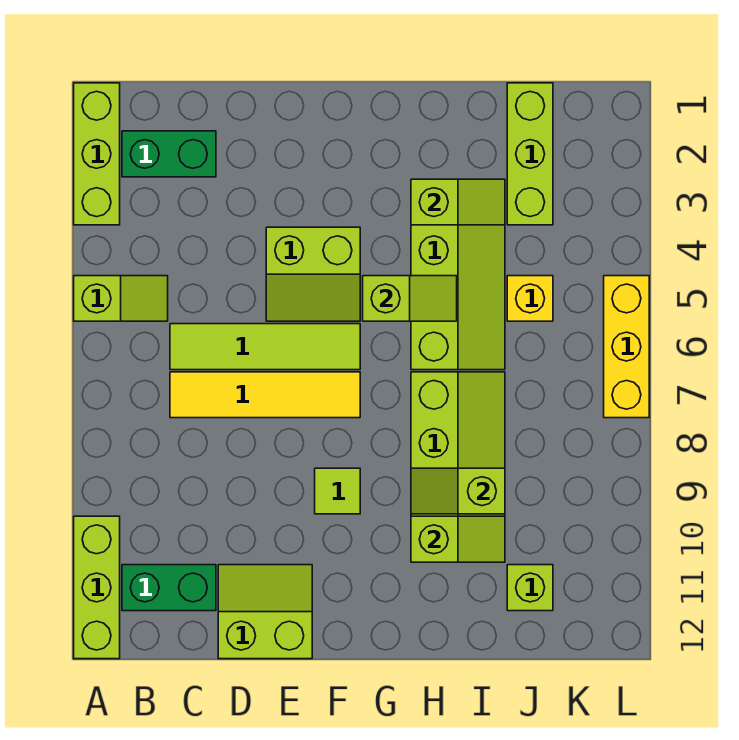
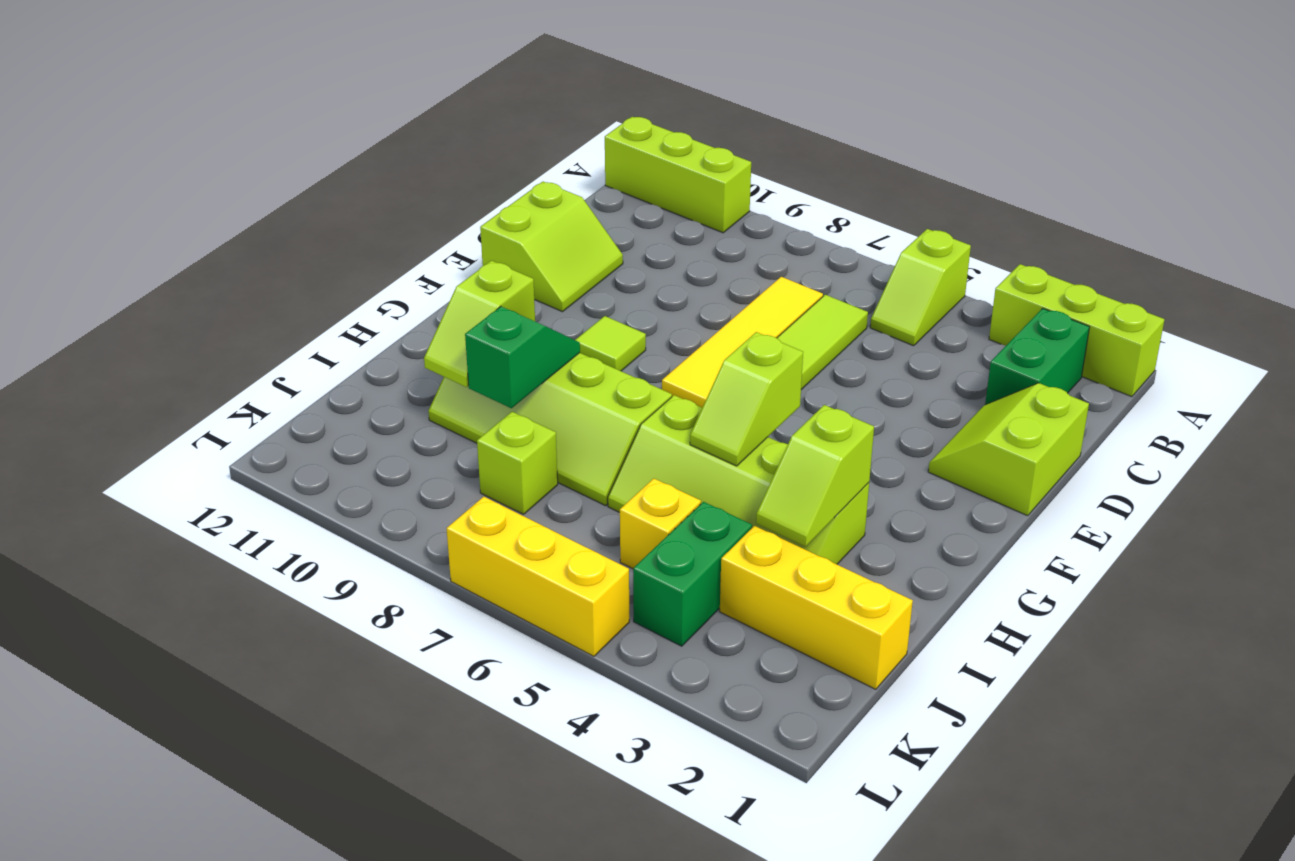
green 1x2 brick [122,565,216,611] -> green 1x2 brick moved to [633,502,752,646]
lime 2x2 slope [266,227,360,321] -> lime 2x2 slope moved to [928,383,1089,516]
lime 1x2 slope [411,468,505,514] -> green 1x2 slope [465,307,580,408]
lime 1x3 brick [507,83,553,225] -> yellow 1x3 brick [720,526,913,689]
lime 1x1 brick [507,565,553,611] -> lime 1x1 brick moved to [477,412,558,514]

